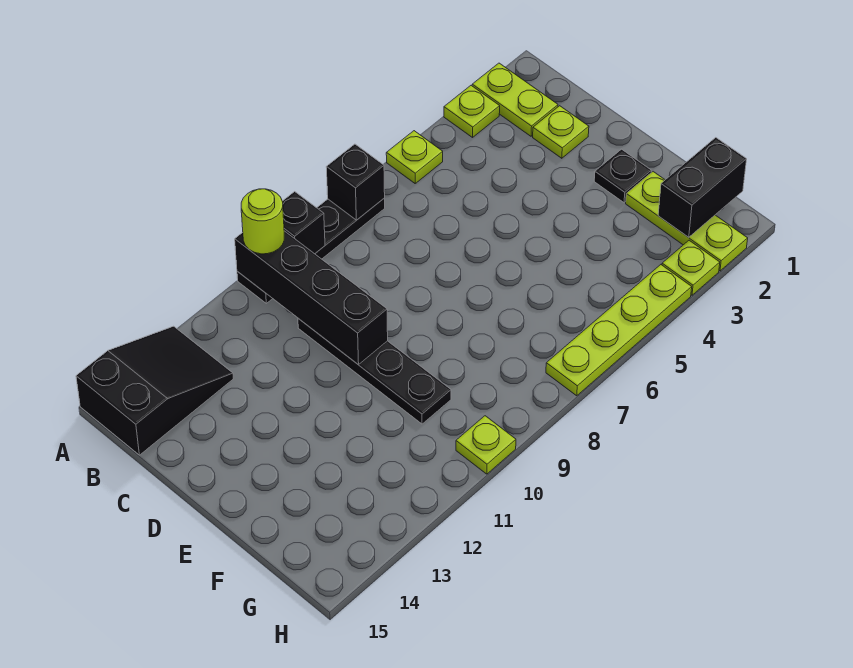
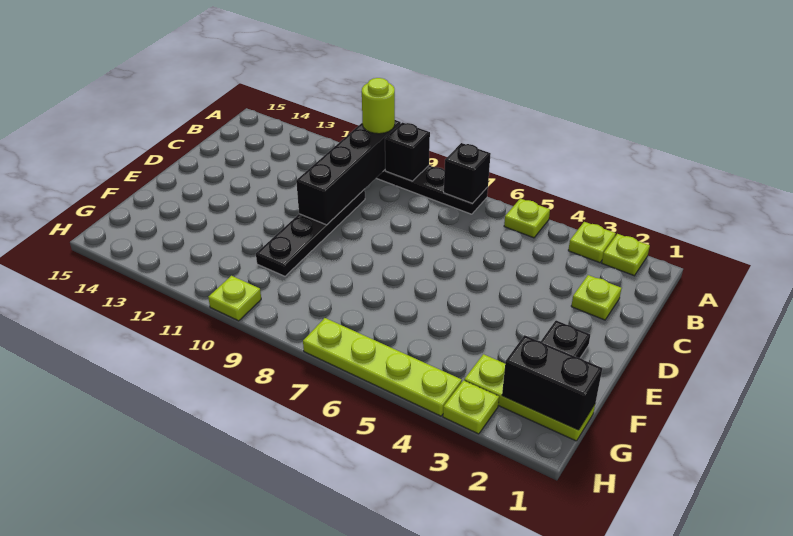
lime 1x2 plate [472,63,558,136] -> lime 1x1 plate [602,234,650,276]
black 2x3 slope [76,326,233,455] -> none
lime 1x3 plate [626,172,748,271] -> lime 1x3 plate turned to [464,354,595,441]

